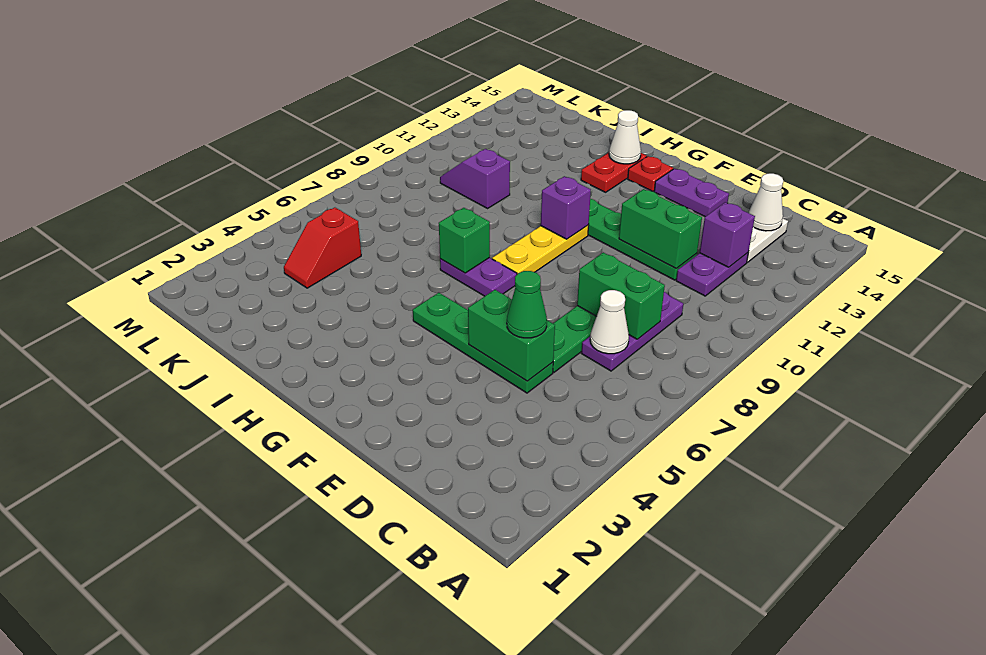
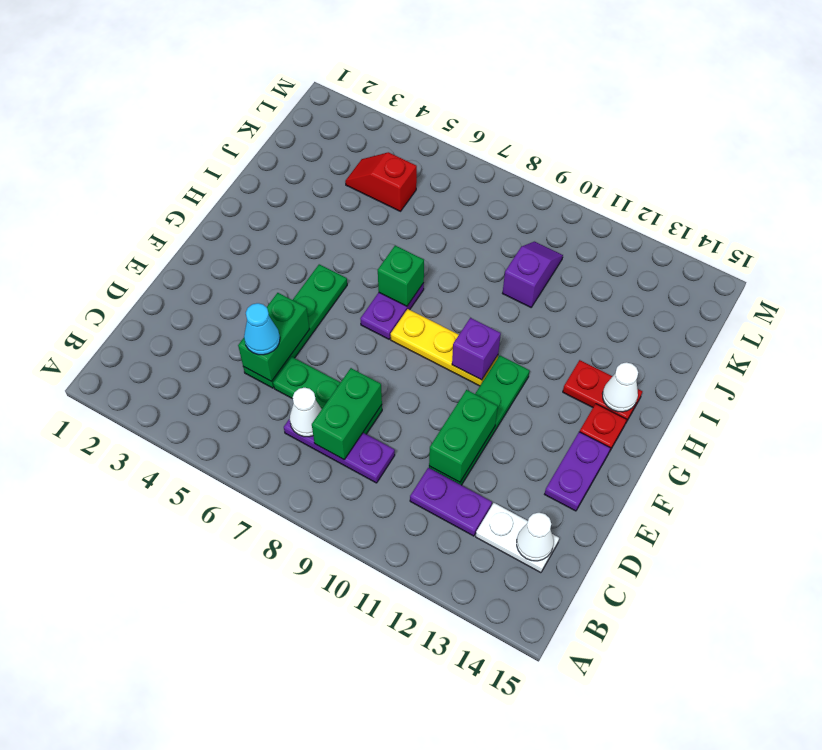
purple 1x1 brick [700,202,755,267] -> none
green 1x1 cone [507,271,547,338] -> cyan 1x1 cone [244,303,280,355]

